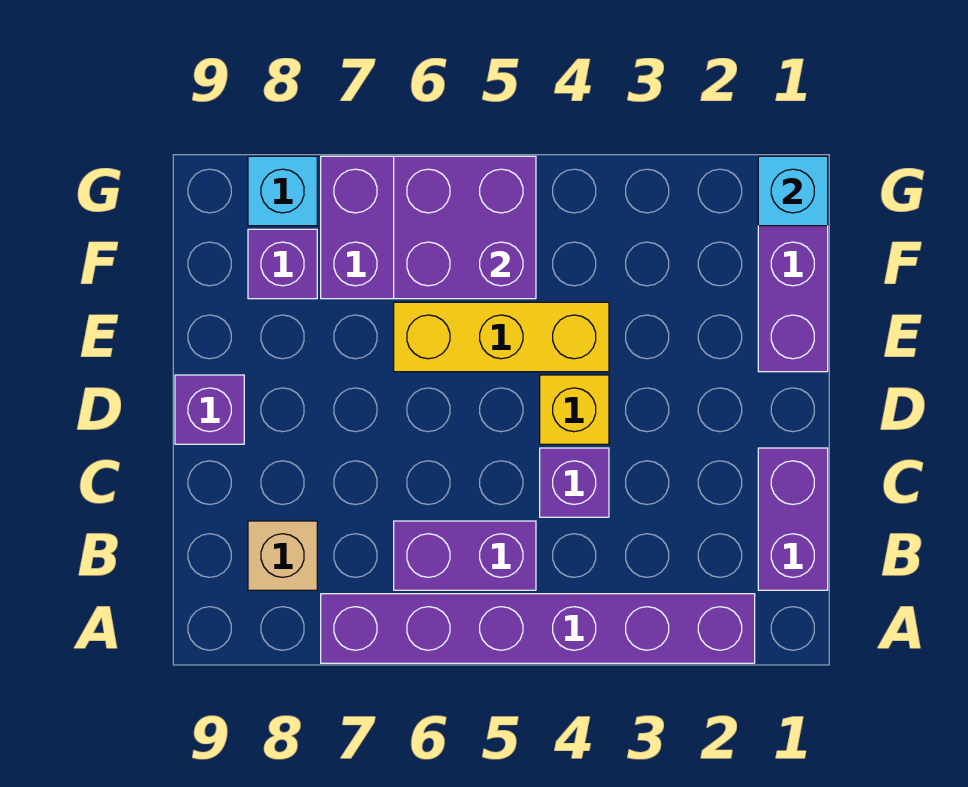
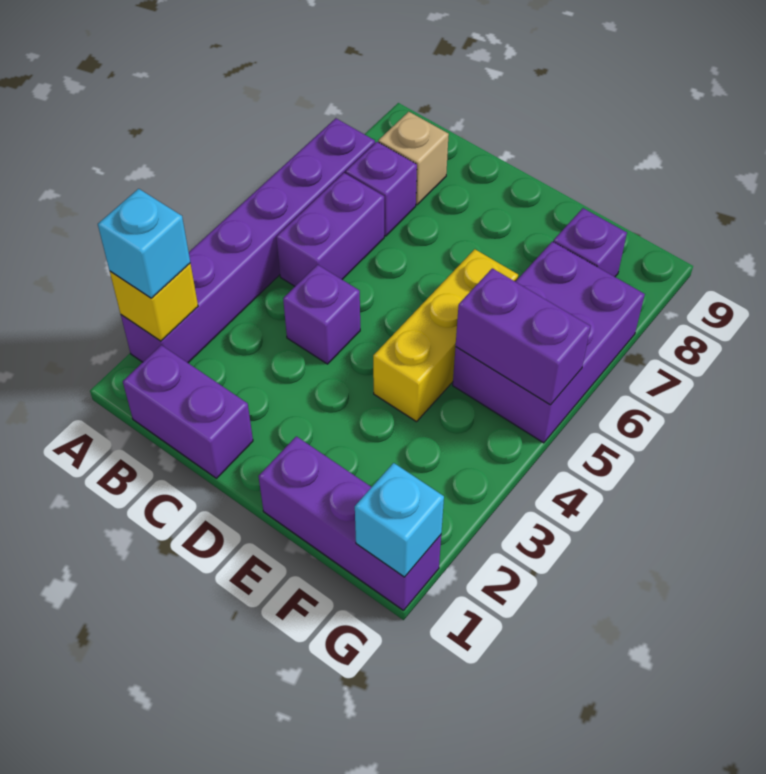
yellow 1x1 brick [540,375,609,444] -> yellow 1x1 brick moved to [110,263,198,341]
purple 1x1 brick [175,375,244,444] -> purple 1x1 brick moved to [346,142,417,236]
purple 2x2 brick [394,156,536,299] -> purple 1x2 brick [456,268,590,405]
cyan 1x1 brick [248,156,317,226] -> cyan 1x1 brick moved to [98,189,190,298]

